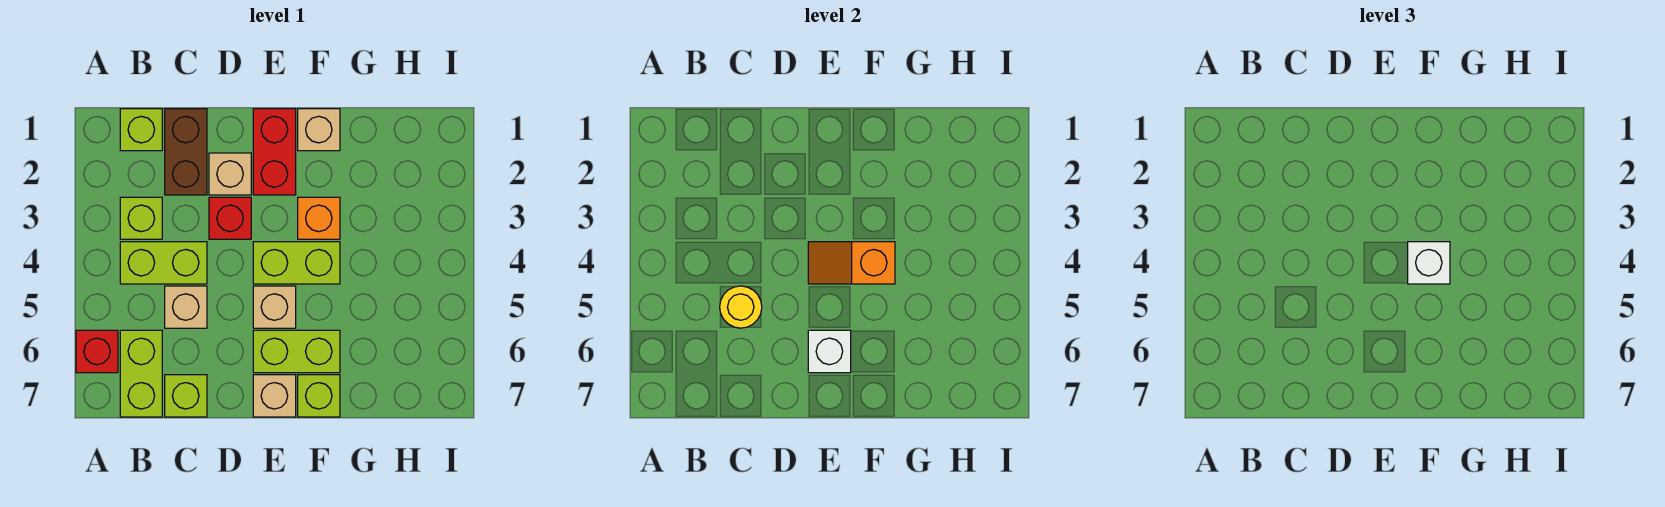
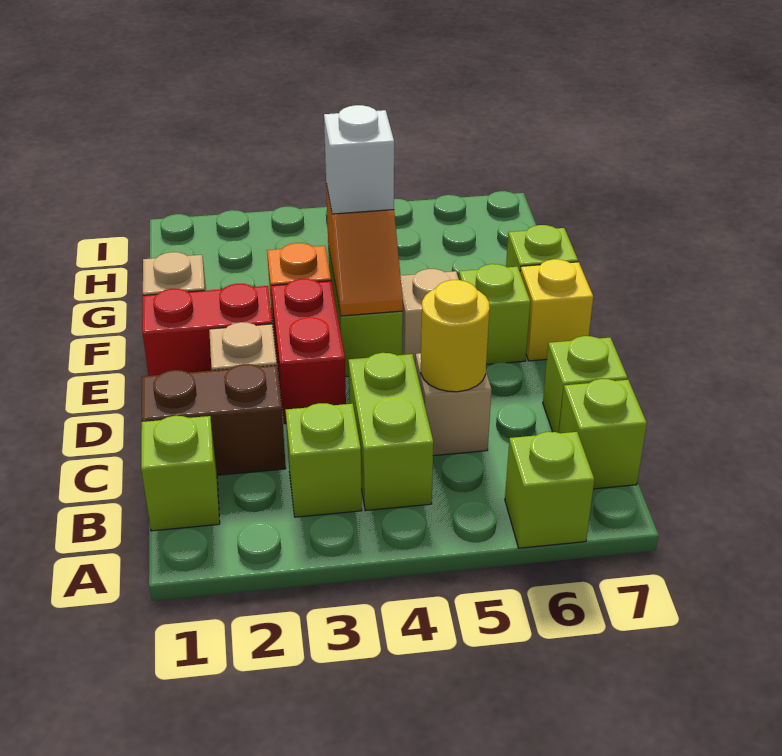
red 1x1 brick [76,330,118,373] -> lime 1x1 brick [505,432,594,548]
lime 1x2 brick [120,330,162,417] -> lime 1x1 brick [559,379,647,489]
red 1x1 brick [209,197,251,239] -> red 1x2 brick [271,279,346,424]
lime 1x2 brick [253,330,340,373] -> lime 1x1 brick [459,264,530,365]
white 1x1 brick [808,330,851,373] -> none
tan 1x1 brick [253,375,296,417] -> yellow 1x1 brick [520,259,593,361]

